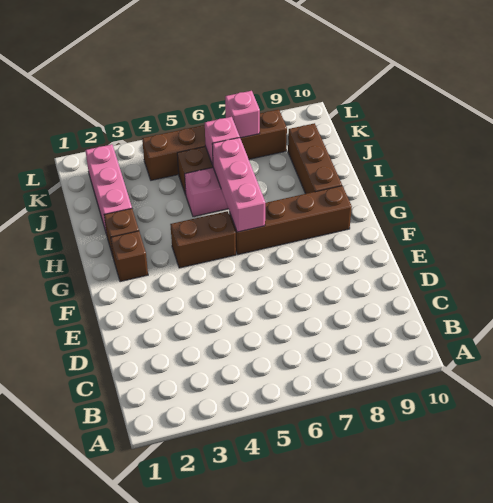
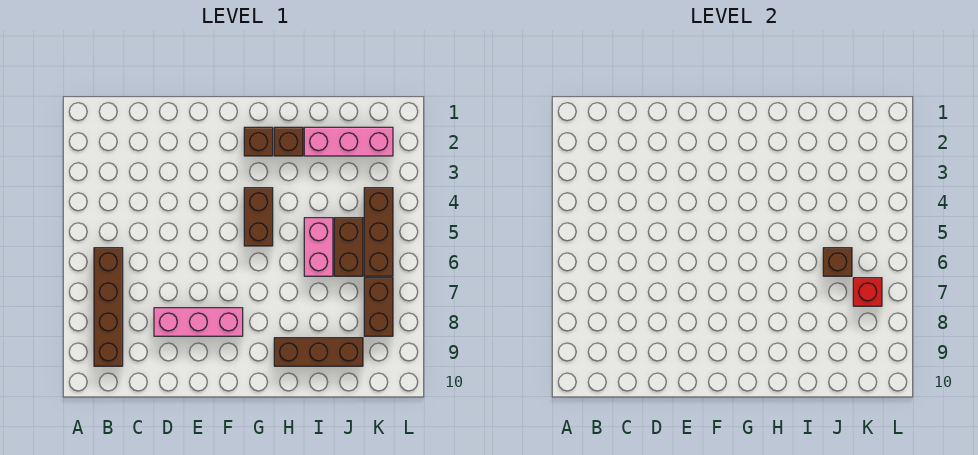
brown 1x4 brick [229,186,352,255] -> brown 1x4 brick moved to [94,248,123,366]
pink 1x3 brick [212,138,265,232] -> pink 1x3 brick moved to [154,308,243,336]
pink 1x1 brick [205,117,240,165] -> brown 1x1 brick [823,248,852,276]
pink 1x1 brick [225,91,260,138] -> red 1x1 brick [853,278,882,306]

